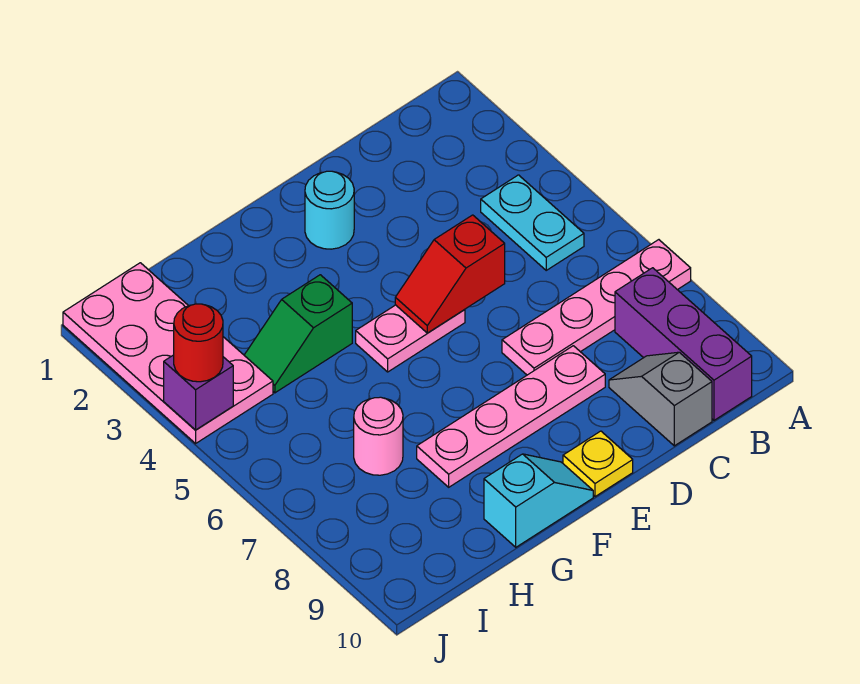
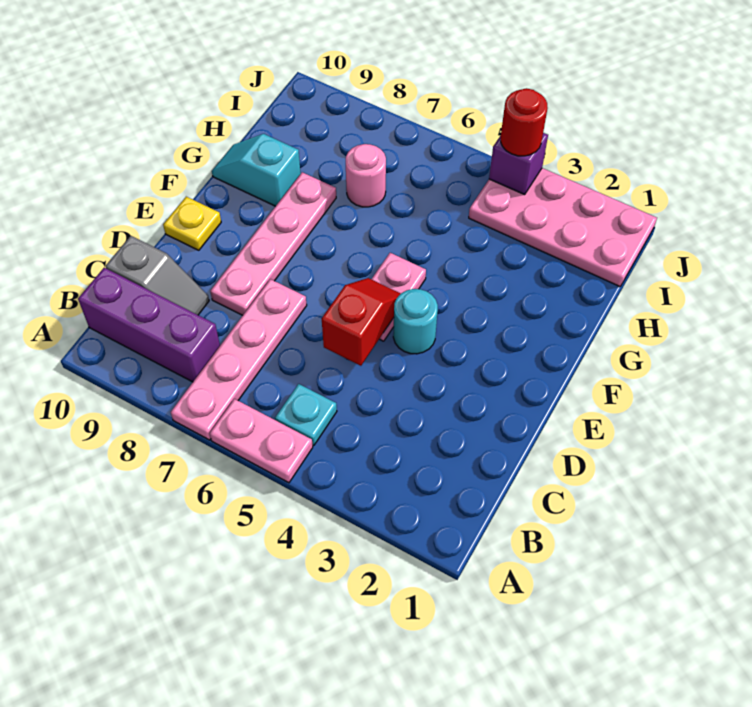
none -> pink 1x2 plate [210,399,313,483]
cyan 1x2 plate [481,175,584,270] -> cyan 1x1 plate [275,384,337,446]
cyan 1x1 round brick [305,171,354,249] -> cyan 1x1 round brick moved to [393,289,438,354]
cyan 1x2 slope [484,454,593,547] -> cyan 1x2 slope turned to [212,134,301,206]
green 1x2 slope [244,275,352,393] -> none

